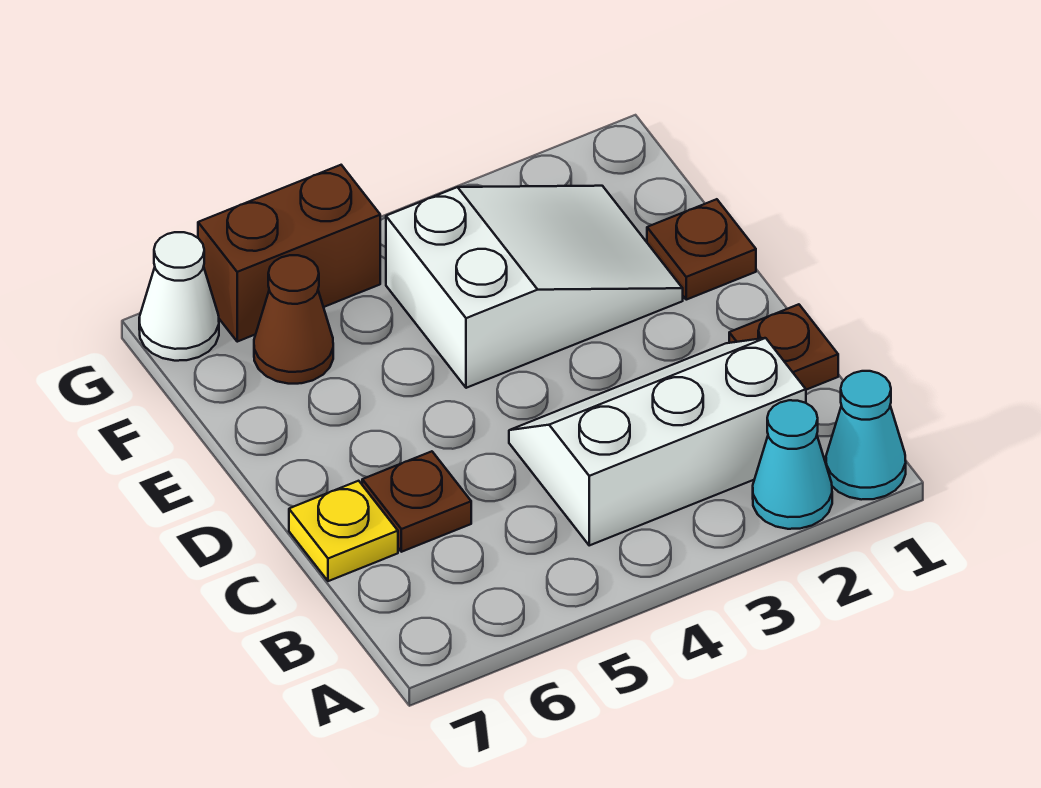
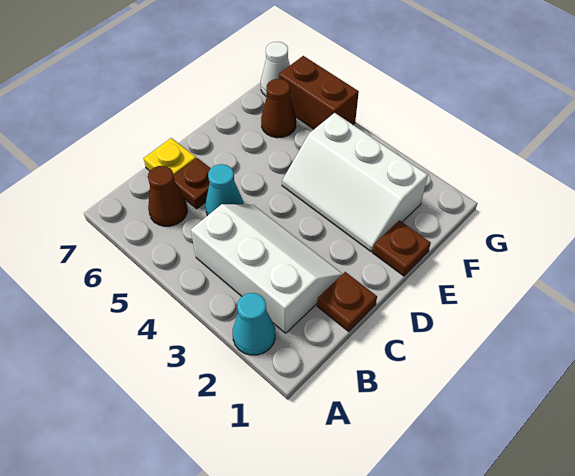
cyan 1x1 cone [826,371,906,500] -> cyan 1x1 cone moved to [205,164,244,216]
none -> brown 1x1 cone [148,166,187,226]
white 2x3 slope [386,186,683,388] -> white 2x3 slope turned to [282,113,428,252]

